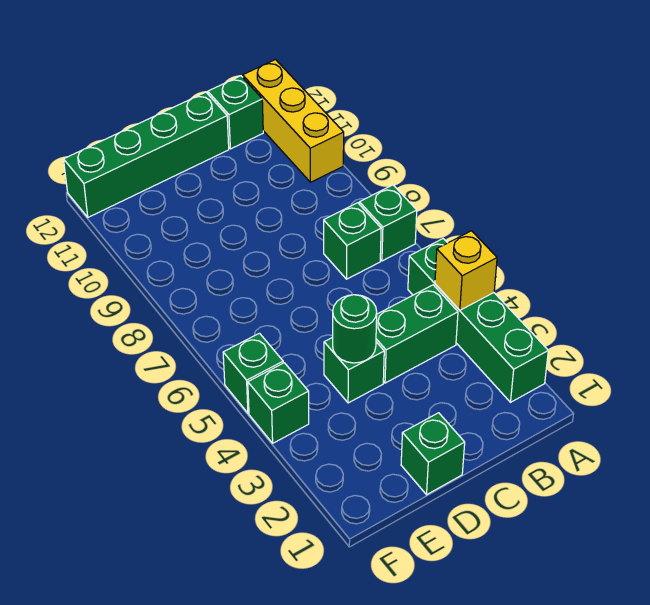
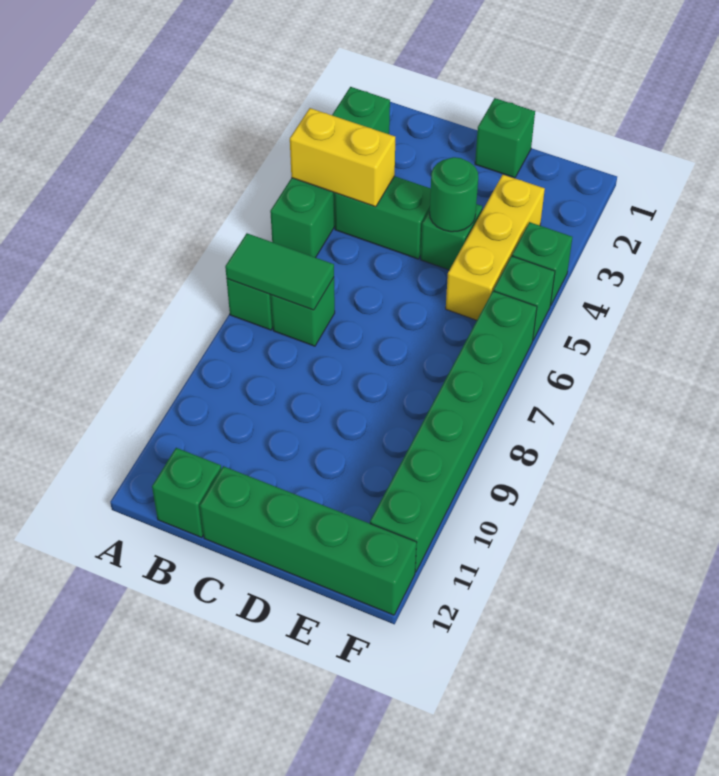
yellow 1x1 brick [435,231,497,310] -> yellow 1x2 brick [290,108,395,207]
none -> green 1x2 tile [225,233,334,310]
yellow 1x3 brick [243,60,344,182] -> yellow 1x3 brick moved to [446,175,545,320]
none -> green 1x6 brick [370,291,537,572]

